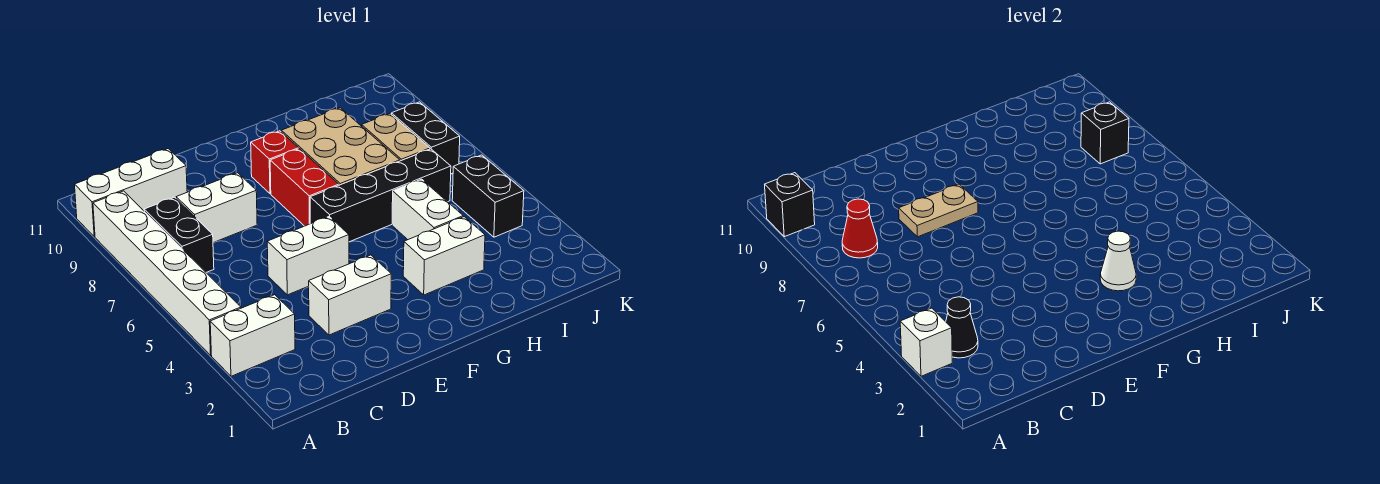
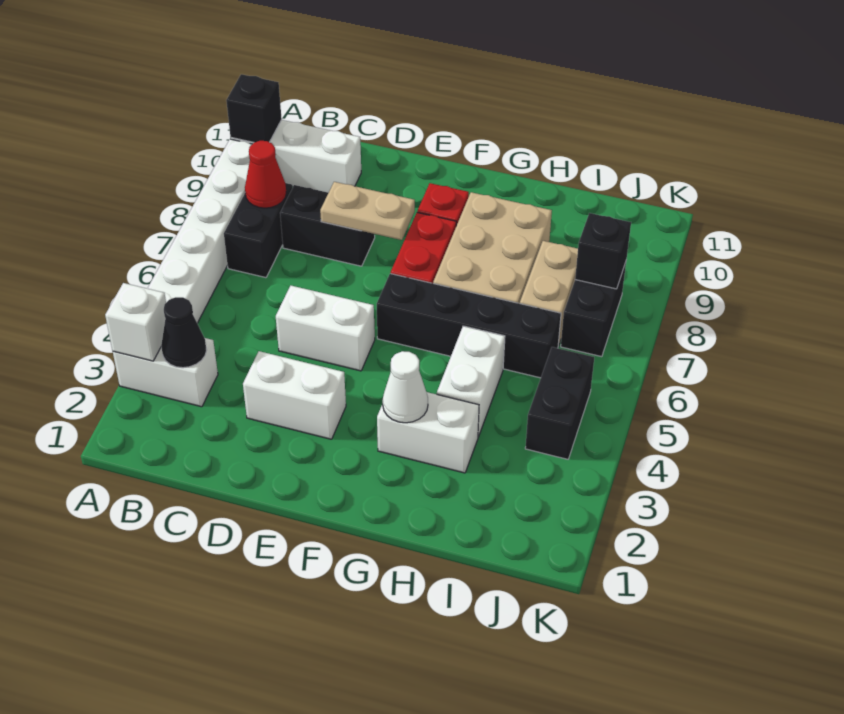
white 1x2 brick [176,173,257,243] -> black 1x2 brick [280,185,375,266]

